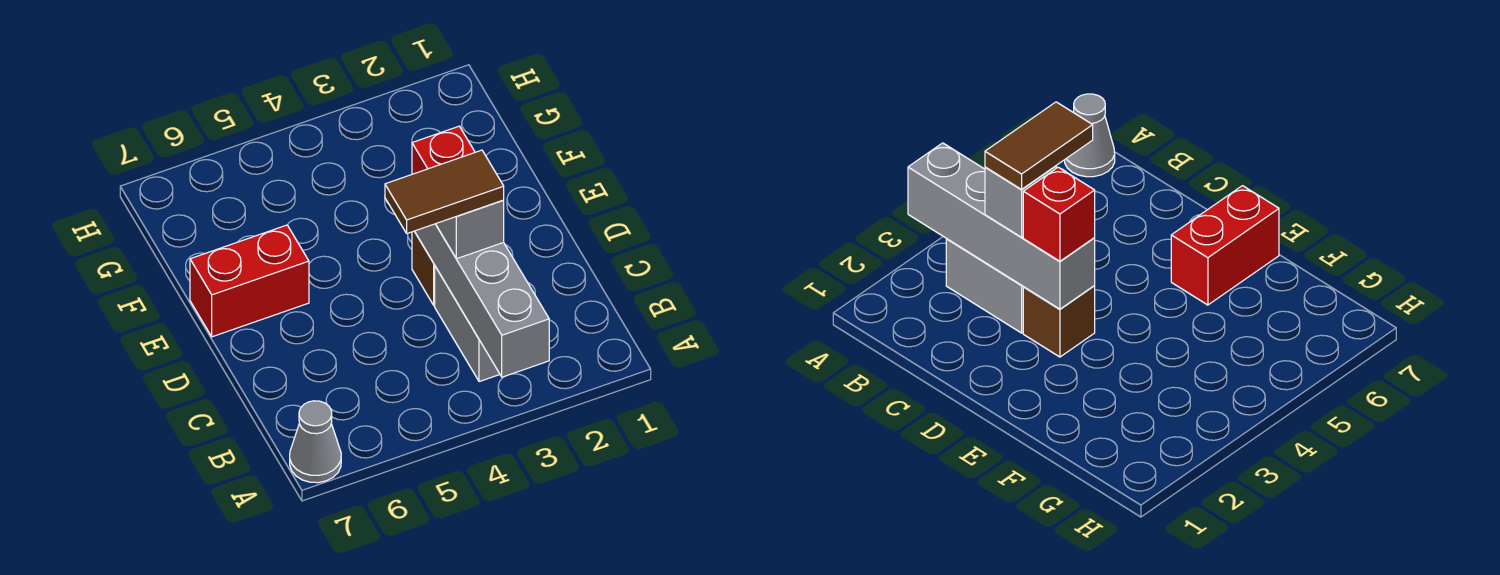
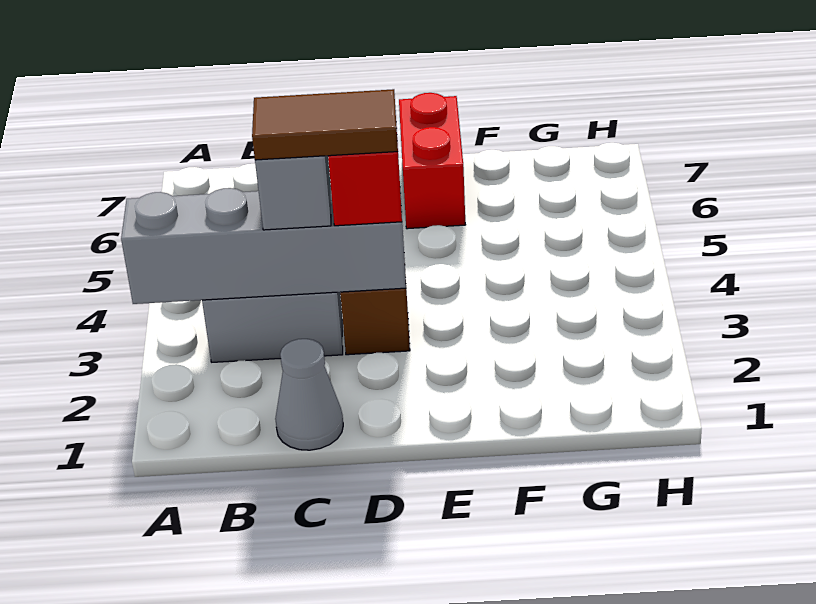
grey 1x1 cone [290,401,341,483] -> grey 1x1 cone moved to [275,339,343,450]
brown 1x2 tile [385,150,504,234] -> brown 1x2 tile turned to [252,89,398,160]

